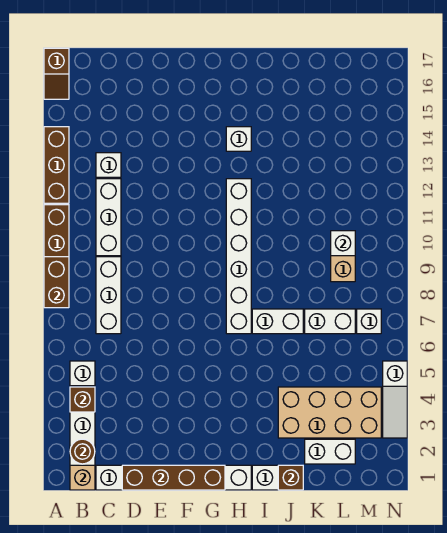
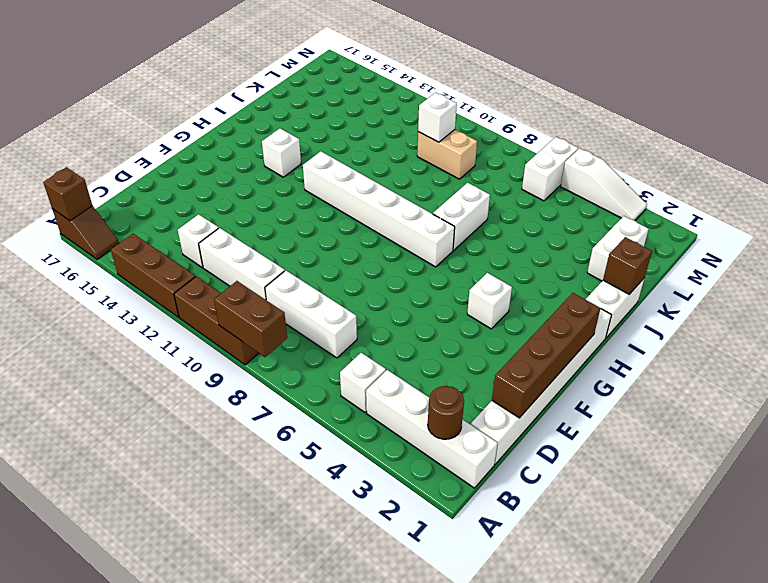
tan 1x1 brick [70,465,95,490] -> none
brown 1x1 brick [70,387,95,412] -> brown 1x1 brick moved to [43,167,92,221]
tan 2x4 brick [278,387,381,438] -> none
white 1x2 brick [305,309,355,334] -> white 1x2 brick moved to [522,137,578,201]
white 1x1 brick [357,309,381,334] -> white 1x1 brick moved to [467,273,512,329]

